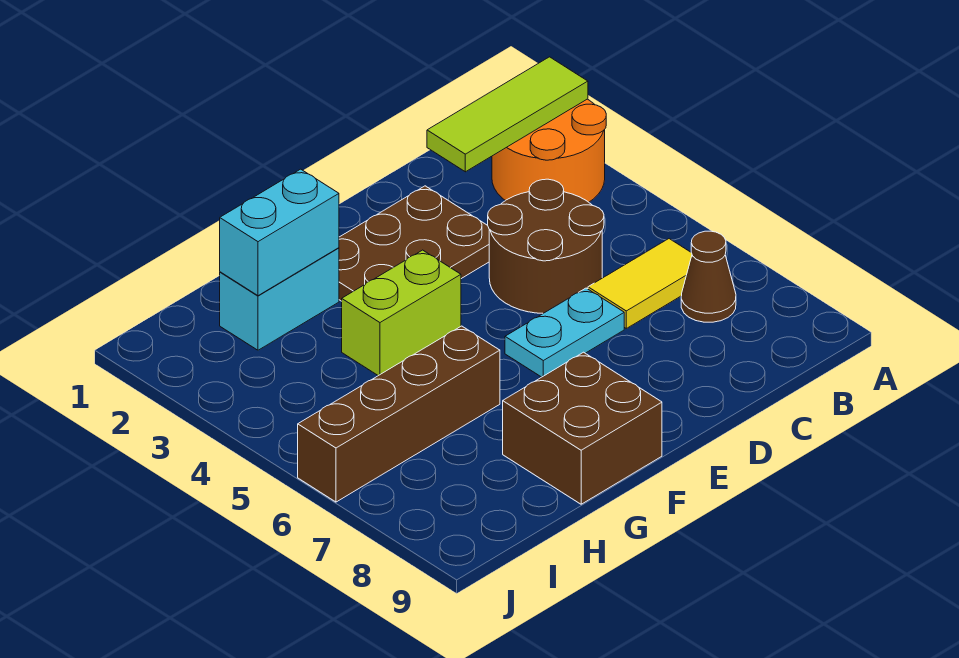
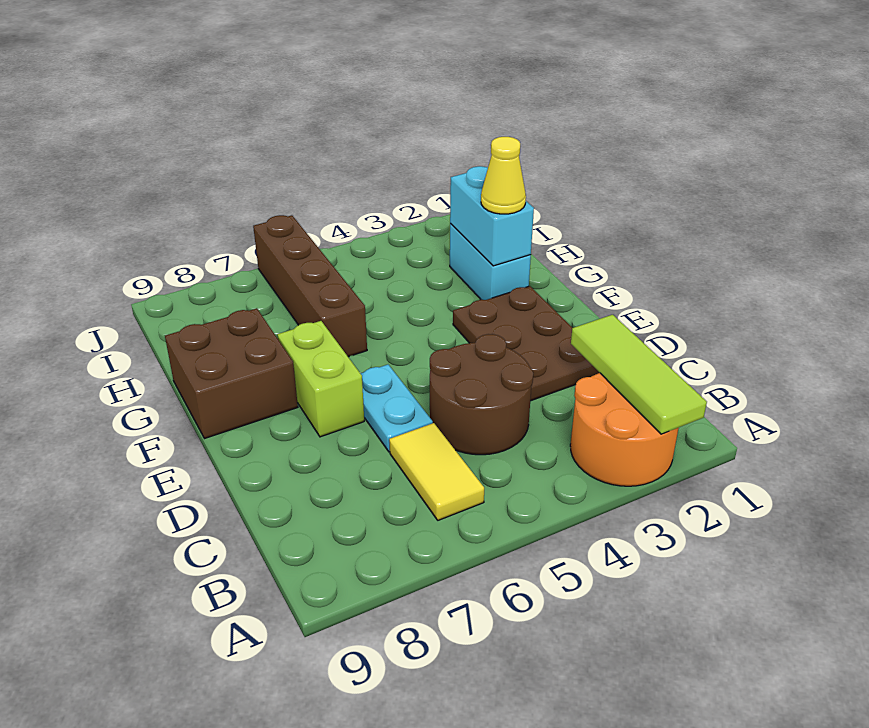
brown 1x1 cone [681,231,736,322] -> none
lime 1x2 brick [342,250,461,376] -> lime 1x2 brick moved to [277,321,364,437]
none -> yellow 1x1 cone [481,137,526,214]

